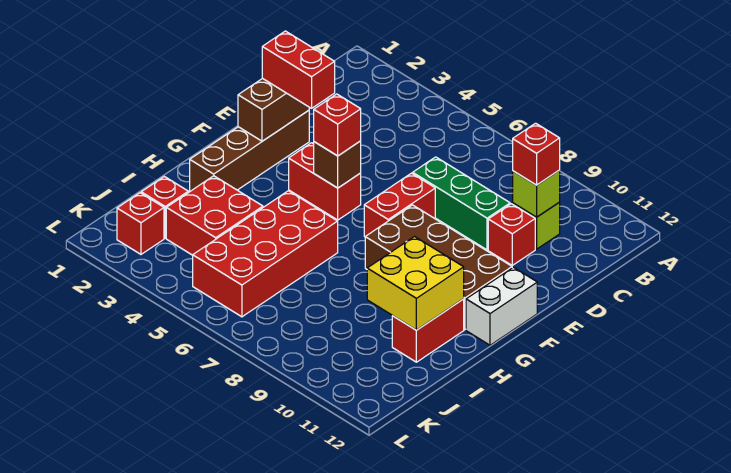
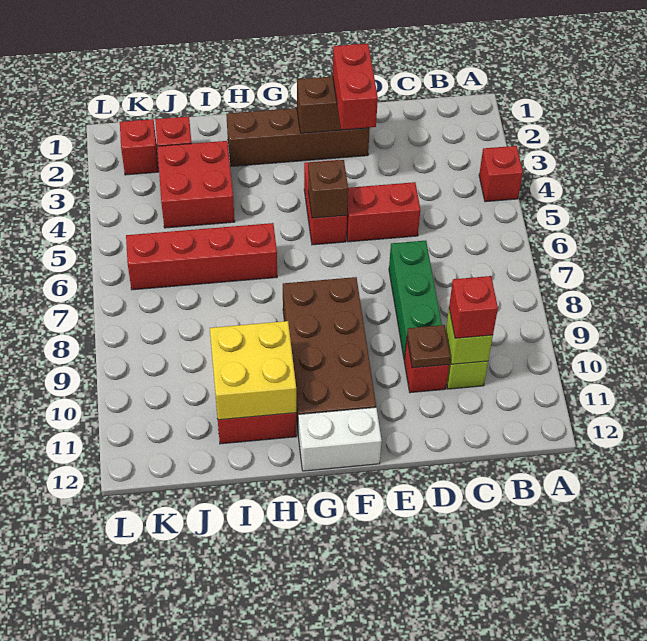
none -> brown 1x1 plate [407,325,450,368]
red 1x2 brick [364,173,435,237] -> red 1x2 brick moved to [346,182,420,242]
red 1x1 brick [314,94,361,156] -> red 1x1 brick moved to [479,146,523,202]
red 2x4 brick [193,191,338,317] -> red 1x4 brick [126,223,277,290]

